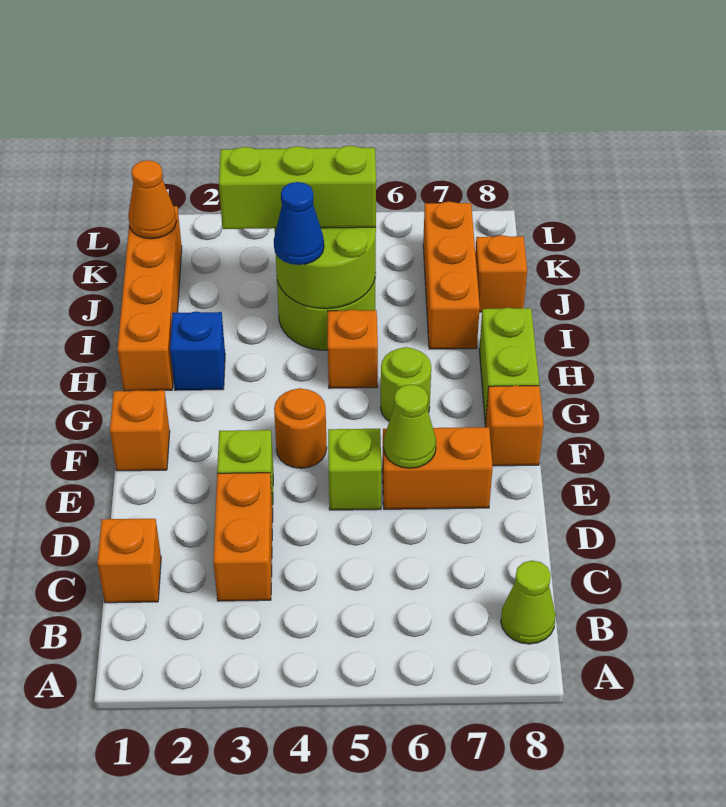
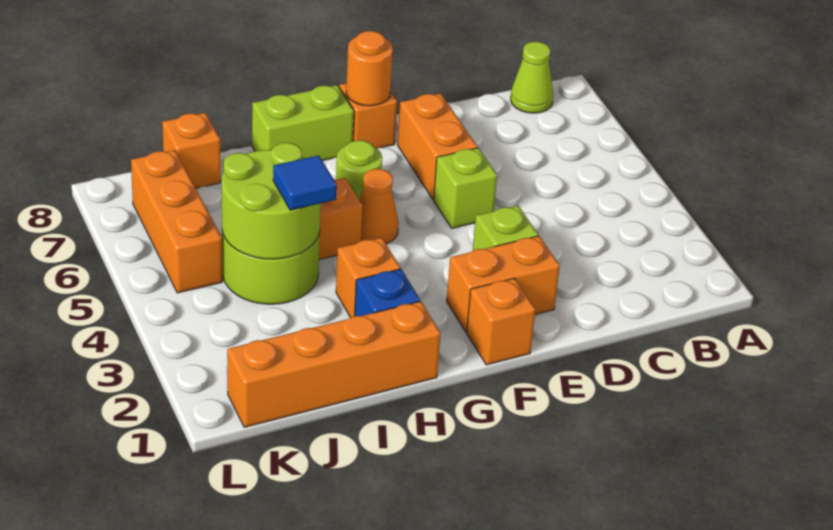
orange 1x1 brick [97,519,161,603] -> orange 1x1 brick moved to [336,238,400,318]
orange 1x2 brick [213,473,273,601] -> orange 1x2 brick moved to [447,236,560,332]
lime 1x1 cone [384,384,436,468] -> none
orange 1x1 round brick [274,388,327,468] -> orange 1x1 round brick moved to [346,31,393,106]
blue 1x1 cone [274,182,324,265] -> blue 1x1 tile [273,155,337,210]
orange 1x3 brick [423,201,480,349] -> orange 1x3 brick turned to [131,150,222,293]
lime 1x3 brick [219,146,376,229] -> none
orange 1x1 cone [128,160,176,239] -> orange 1x1 cone moved to [359,169,399,243]

